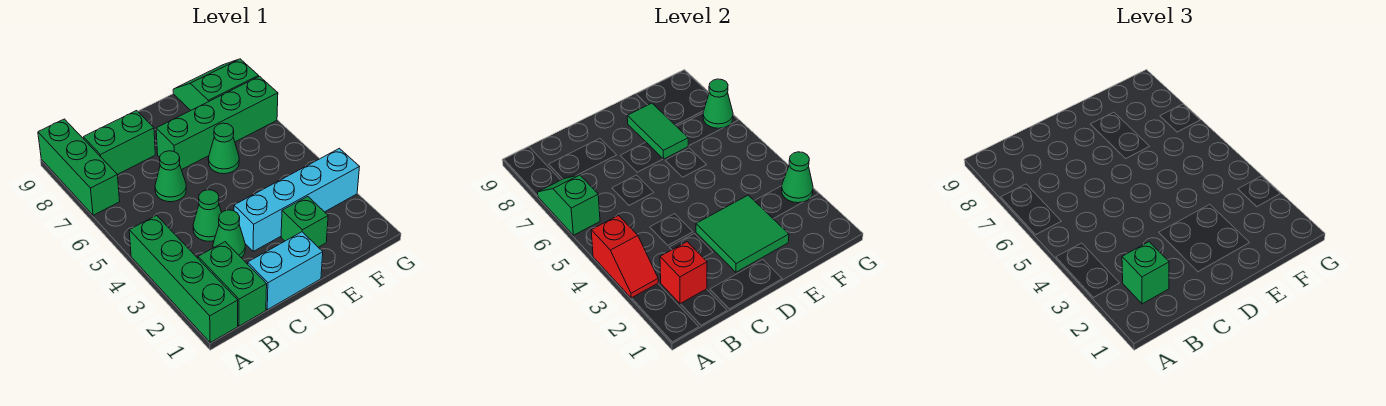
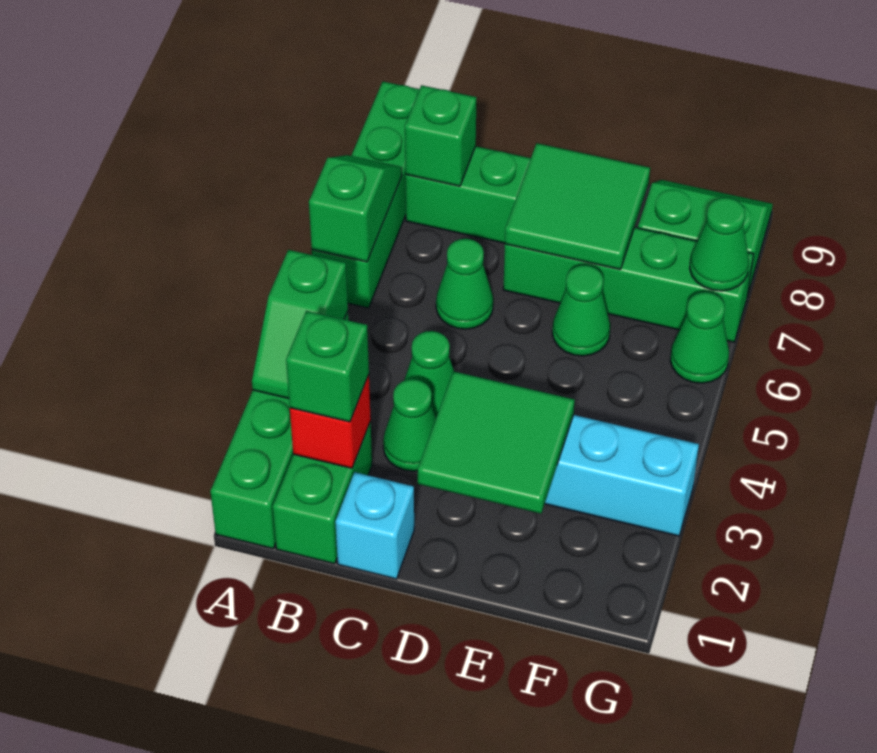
red 1x2 slope [591,216,658,298] -> green 1x2 slope [252,250,348,398]
green 1x3 brick [38,119,120,215] -> green 1x4 brick [312,81,420,308]
cyan 1x2 brick [248,232,323,310] -> cyan 1x1 brick [335,472,414,579]
green 1x1 brick [281,196,328,247] -> green 1x1 brick moved to [405,85,477,186]
green 1x2 tile [627,103,688,159] -> green 2x2 tile [505,143,650,269]
green 1x1 cone [782,152,813,203] -> green 1x1 cone moved to [670,292,729,383]

